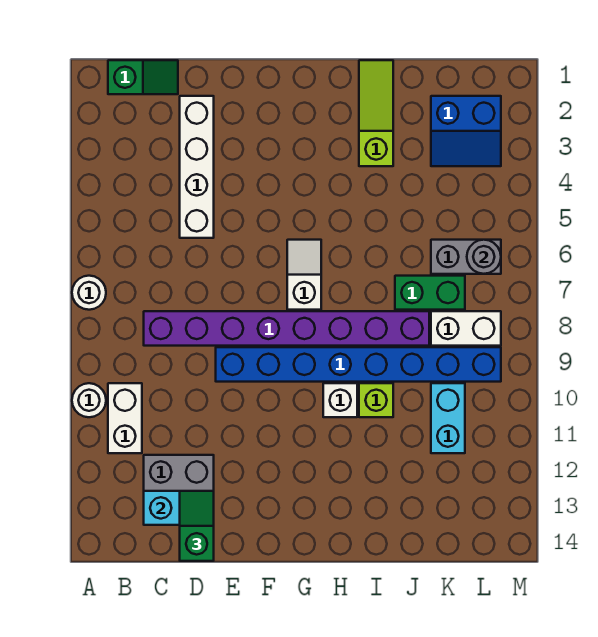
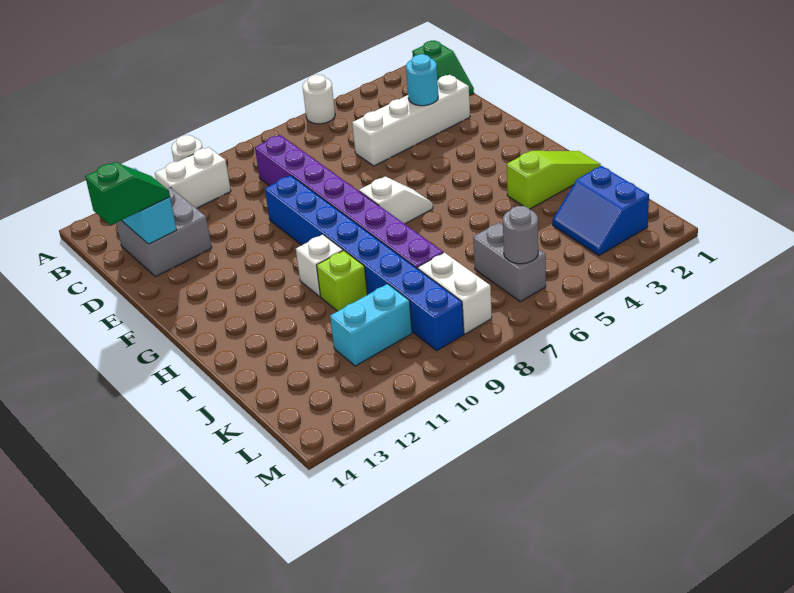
white 1x1 round brick [72,276,106,310] -> white 1x1 round brick moved to [303,75,335,124]
none -> cyan 1x1 round brick [406,54,438,106]
green 1x2 brick [395,276,465,310] -> none

